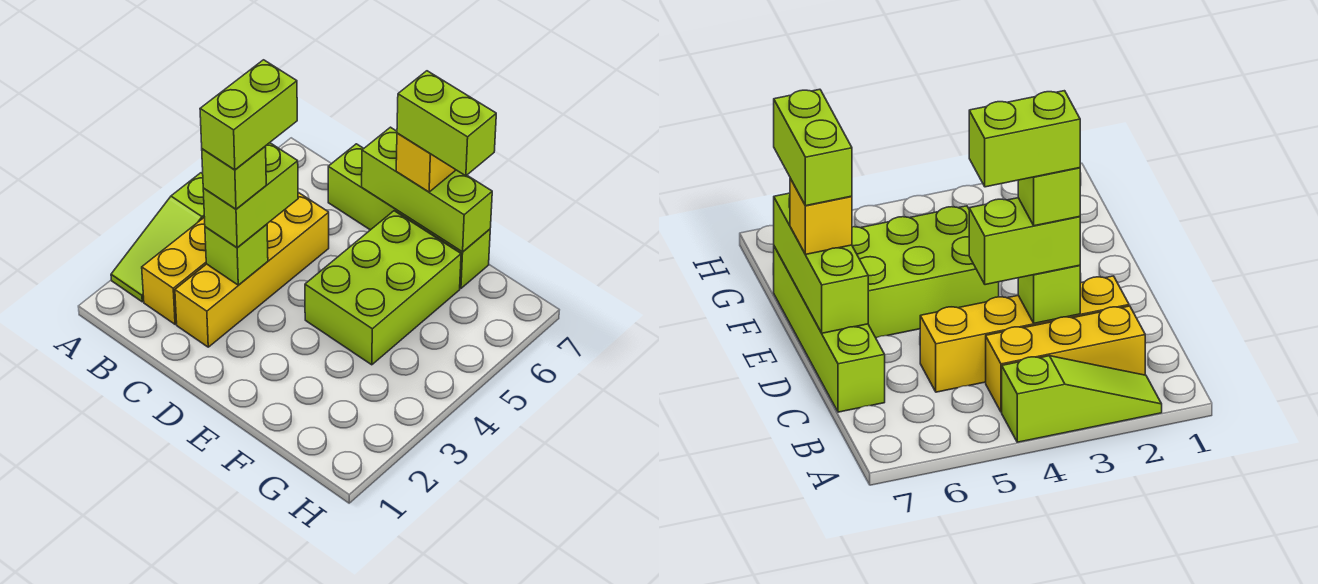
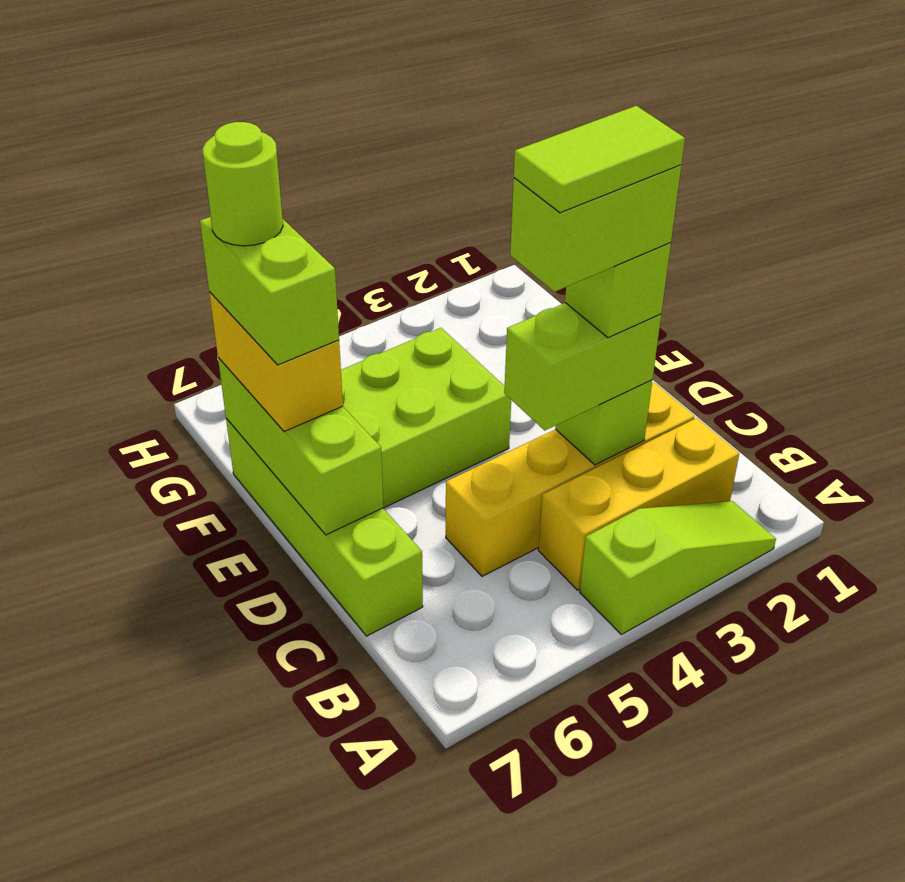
none -> lime 1x2 tile [514,106,685,213]
yellow 1x1 brick [396,133,456,192] -> yellow 1x2 brick [209,292,343,432]
none -> lime 1x1 round brick [203,122,283,246]

